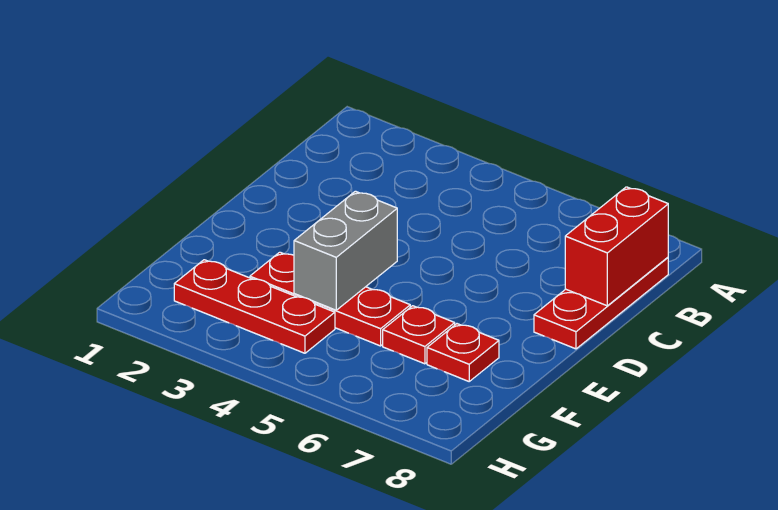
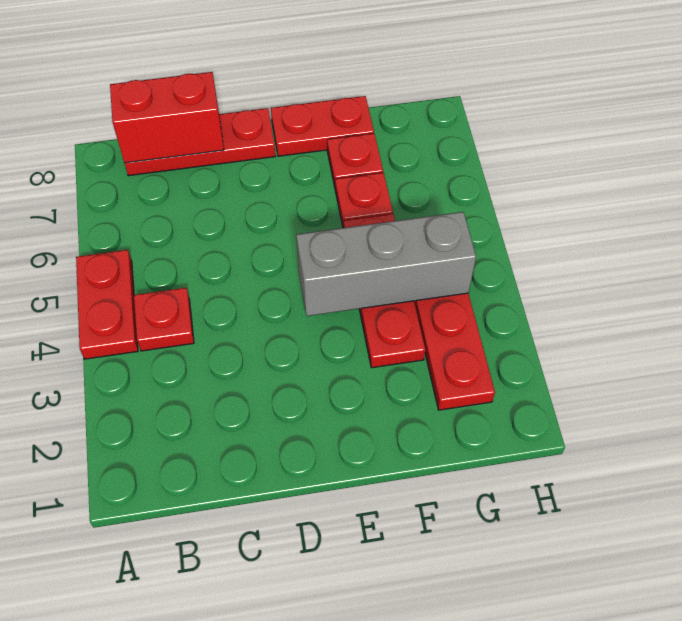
none -> red 1x2 plate [76,250,138,359]
none -> red 1x1 plate [134,288,194,351]
grey 1x2 brick [294,191,397,310] -> grey 1x3 brick [296,212,476,316]
none -> red 1x2 plate [271,96,374,156]

